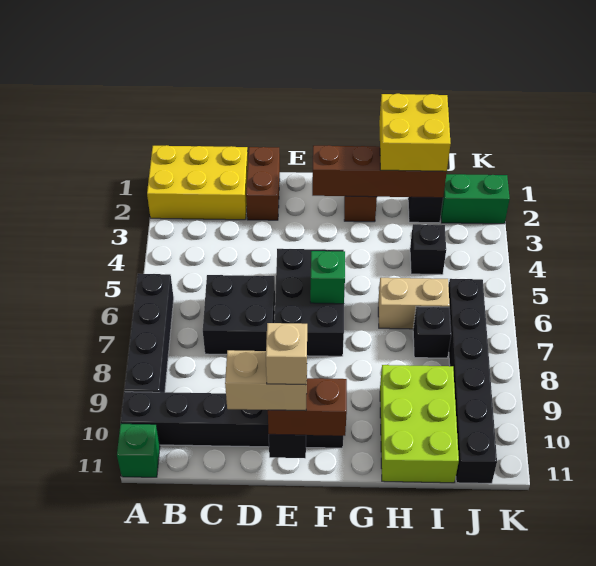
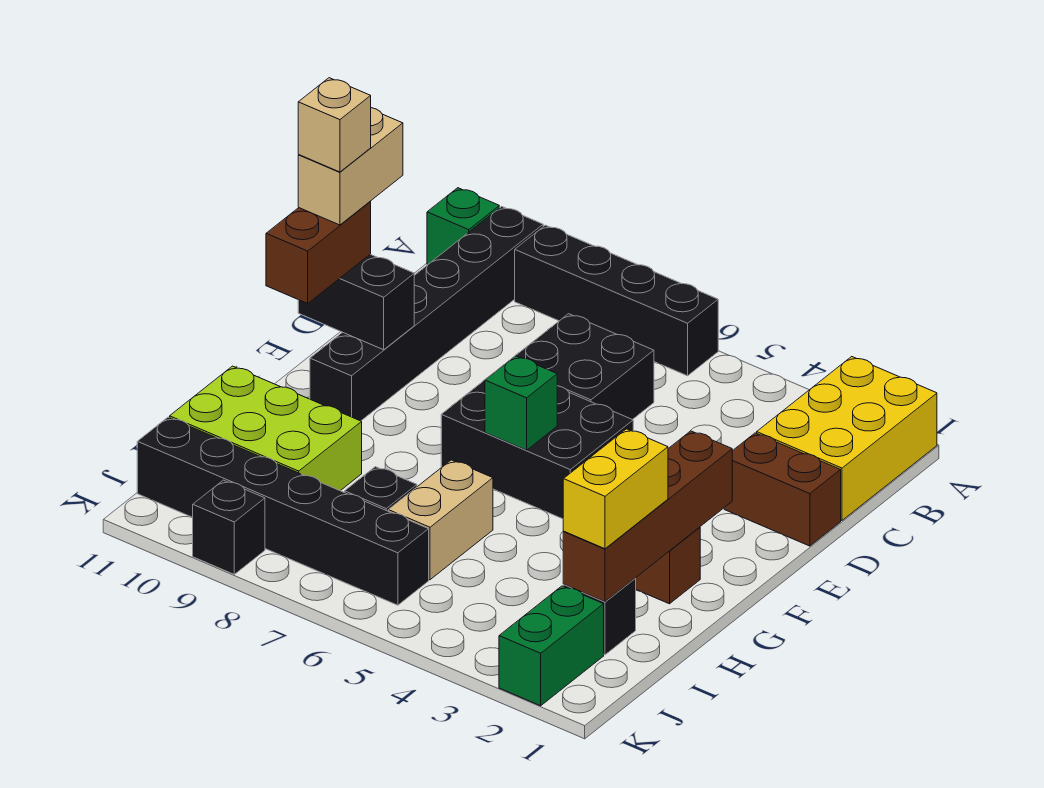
yellow 2x2 brick [379,94,451,171] -> yellow 1x2 brick [563,429,668,549]
black 1x1 brick [410,224,446,275] -> black 1x1 brick moved to [192,480,265,574]

